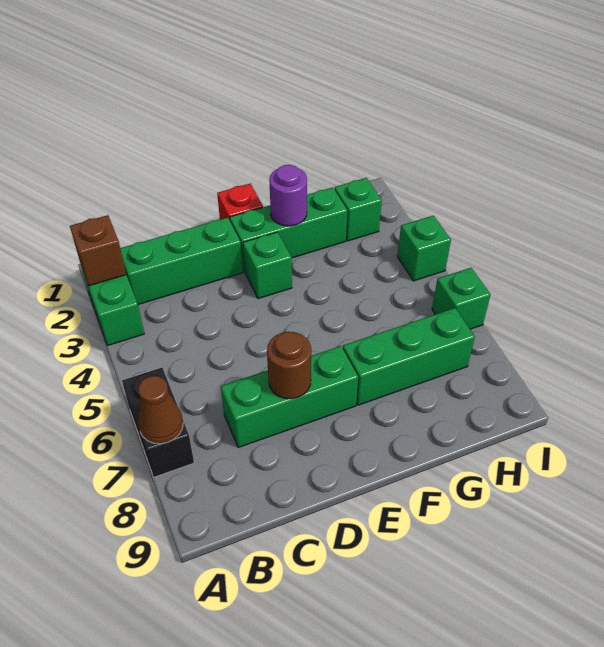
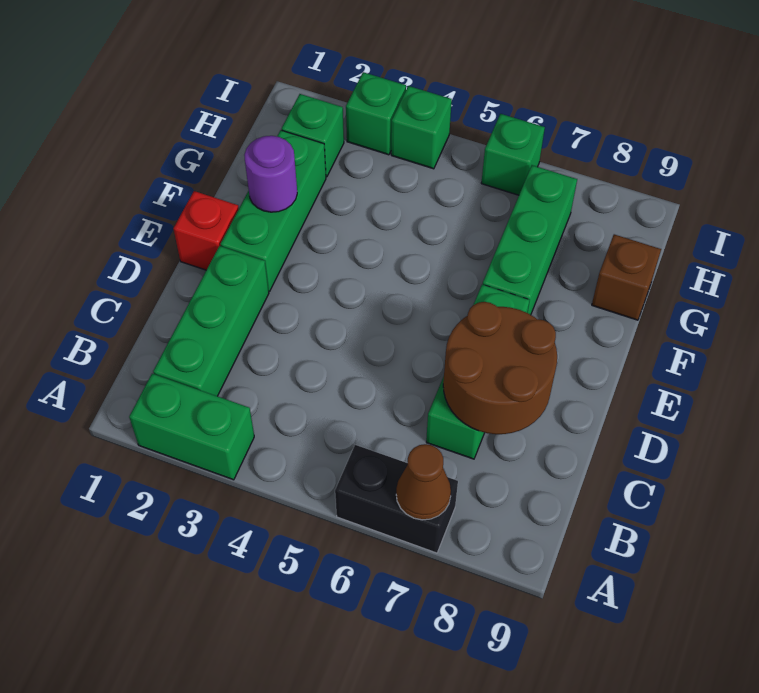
brown 1x1 brick [70,215,126,286] -> brown 1x1 brick moved to [592,234,661,320]
brown 1x1 round brick [267,332,311,399] -> brown 2x2 round brick [443,302,557,434]
green 1x1 brick [243,232,292,299] -> green 1x1 brick moved to [346,72,406,155]

